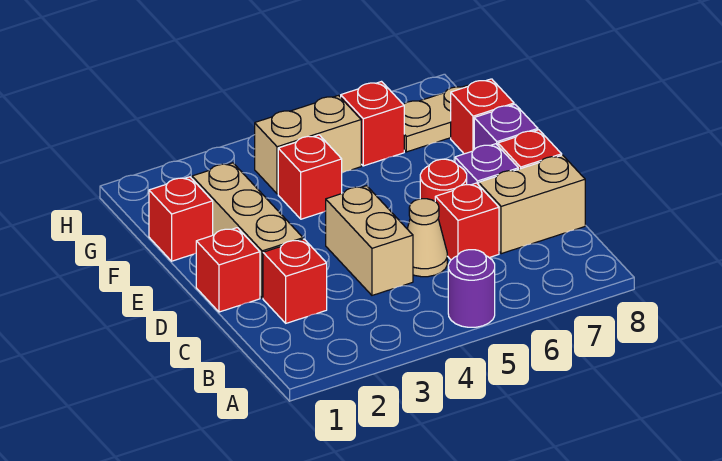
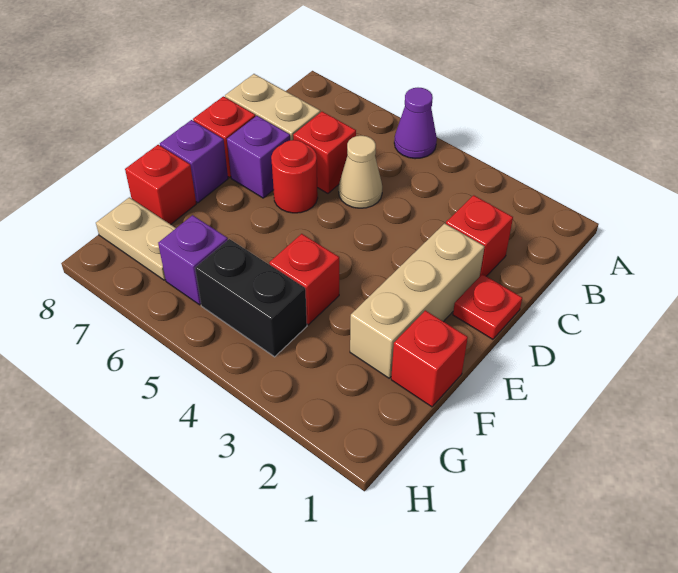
purple 1x1 round brick [448,250,495,327] -> purple 1x1 cone [394,88,437,159]
tan 1x2 brick [326,186,413,295] -> none
red 1x1 brick [196,228,260,312] -> red 1x1 plate [453,274,522,339]
tan 1x2 brick [255,96,361,194] -> black 1x2 brick [195,239,307,357]
red 1x1 brick [341,82,404,166] -> purple 1x1 brick [158,215,228,305]

